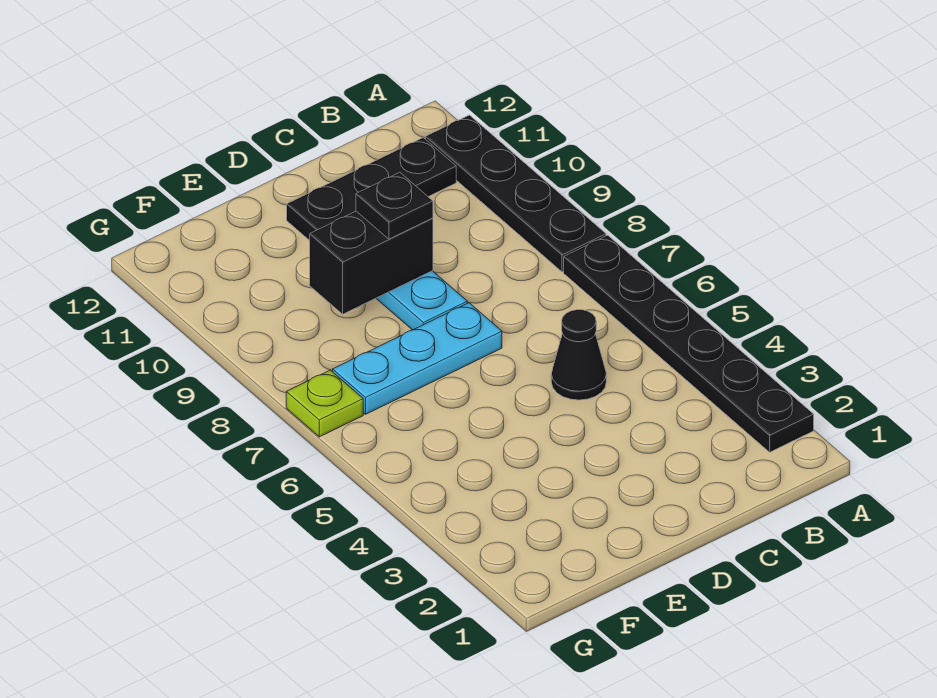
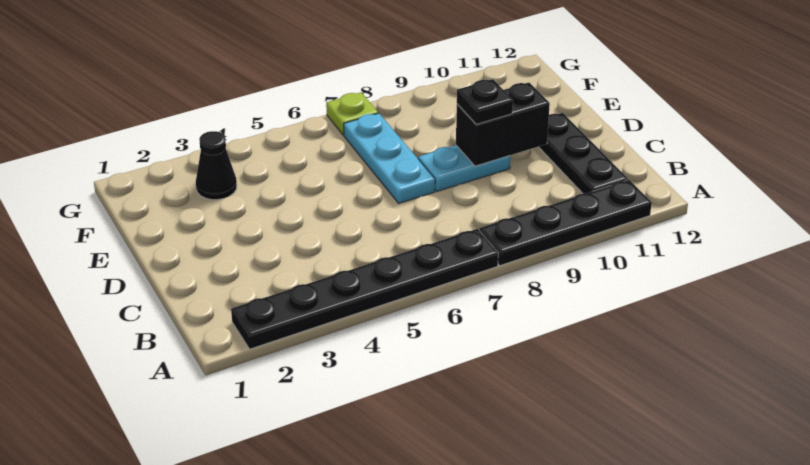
black 1x1 cone [551,310,606,400] -> black 1x1 cone moved to [196,131,237,200]
black 1x2 brick [310,211,433,314] -> black 1x2 brick turned to [456,83,550,166]

